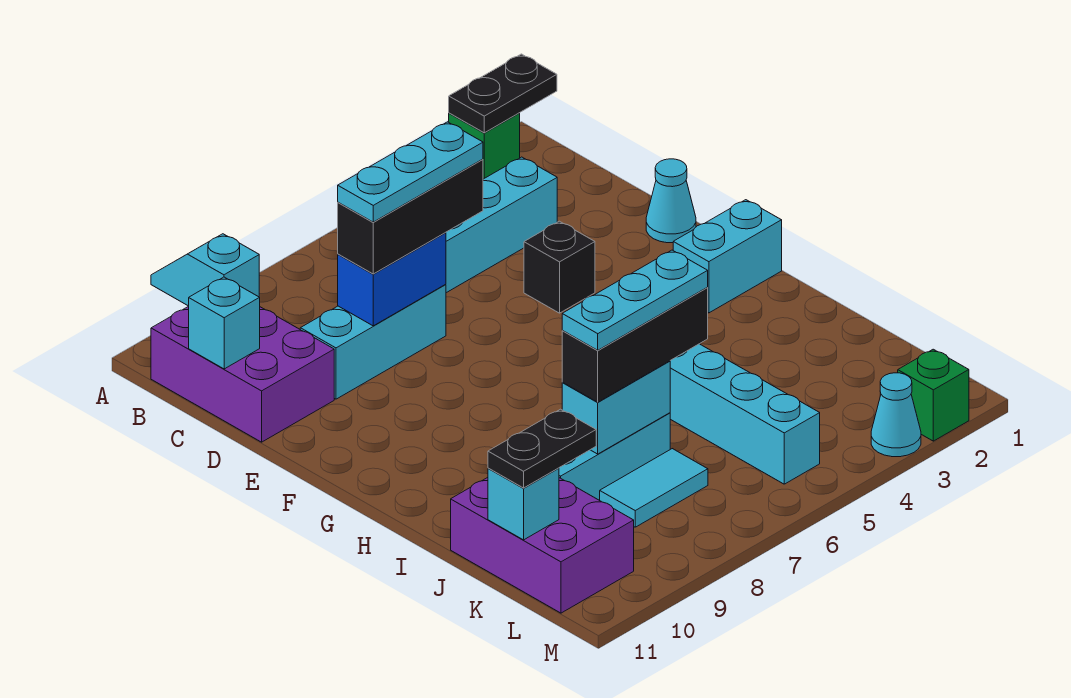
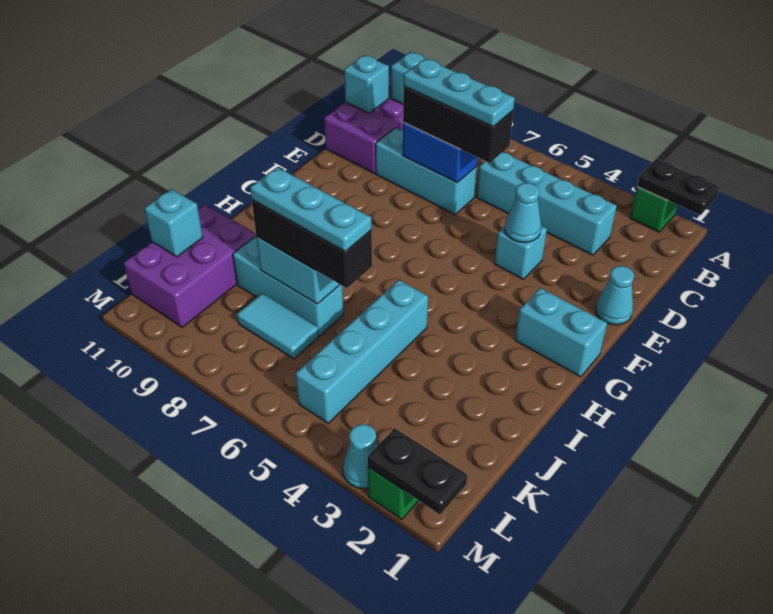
black 1x1 brick [524,221,595,313] -> cyan 1x1 brick [495,226,547,279]
none -> cyan 1x1 cone [505,183,541,242]
black 1x2 plate [488,409,596,488] -> black 1x2 plate moved to [367,428,467,514]

